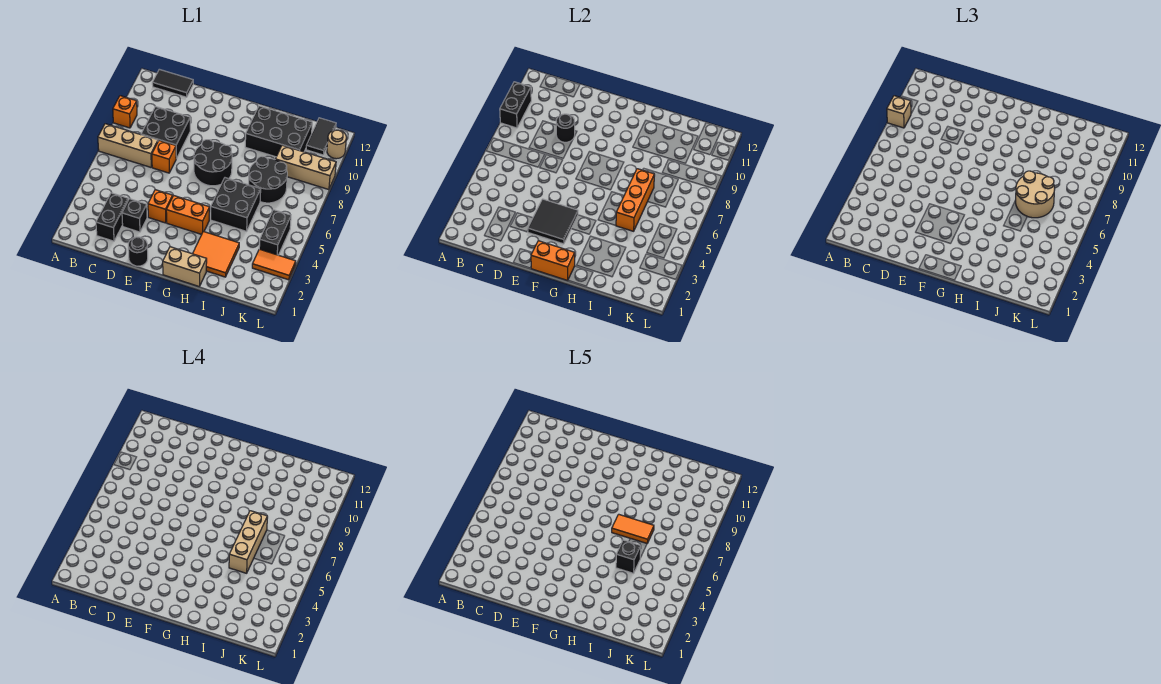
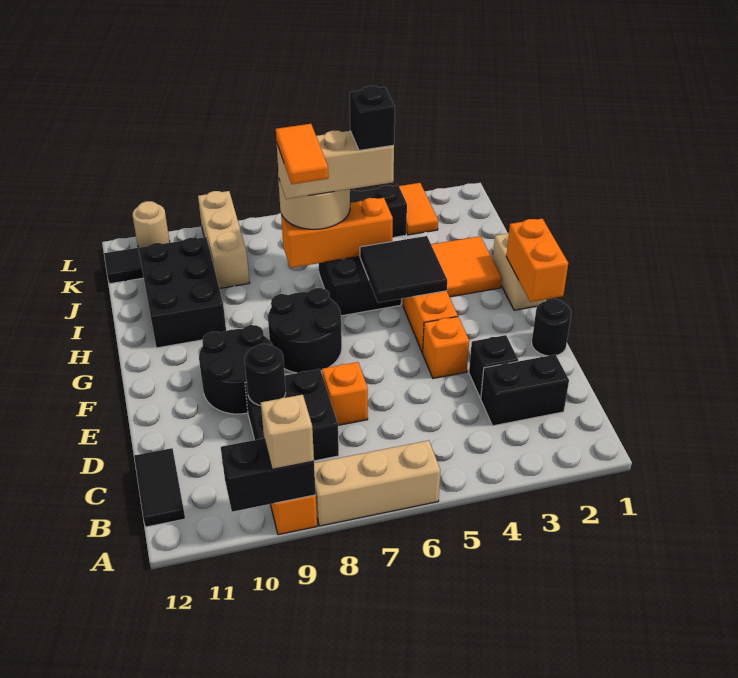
tan 1x3 brick [98,124,158,167] -> tan 1x3 brick turned to [314,440,441,526]
black 2x2 tile [528,199,578,244] -> black 2x2 tile moved to [360,236,447,303]
black 2x2 round brick [249,156,287,203] -> black 2x2 round brick moved to [199,325,273,414]

